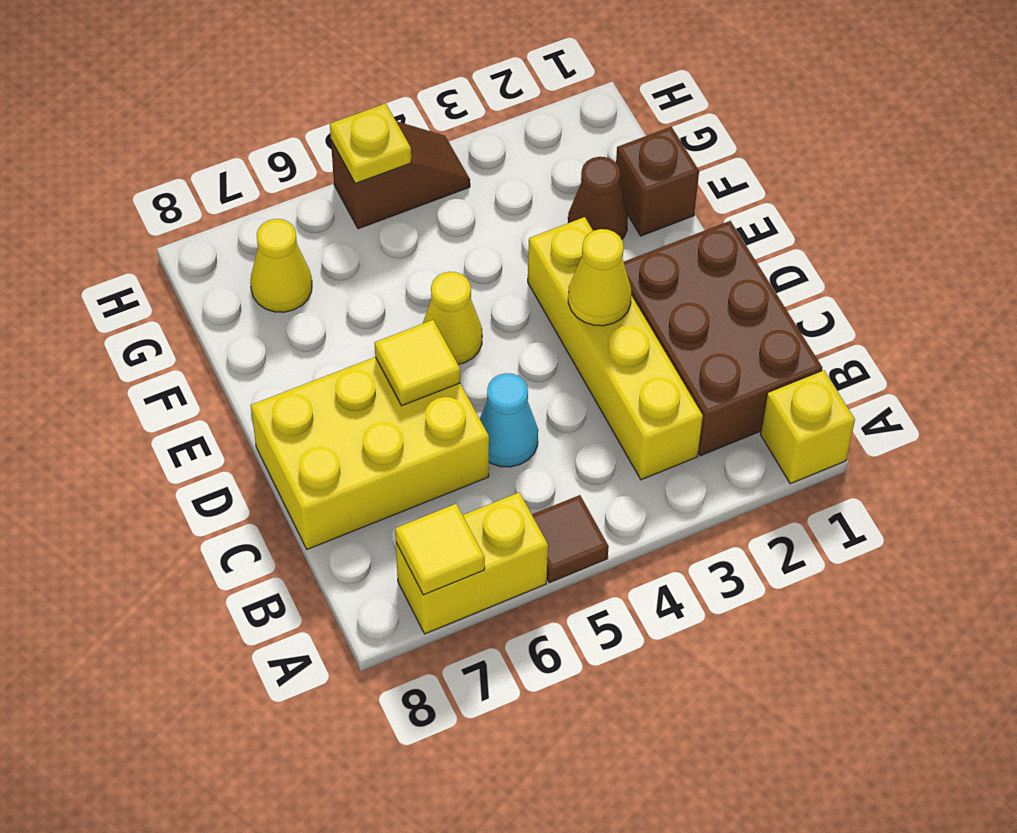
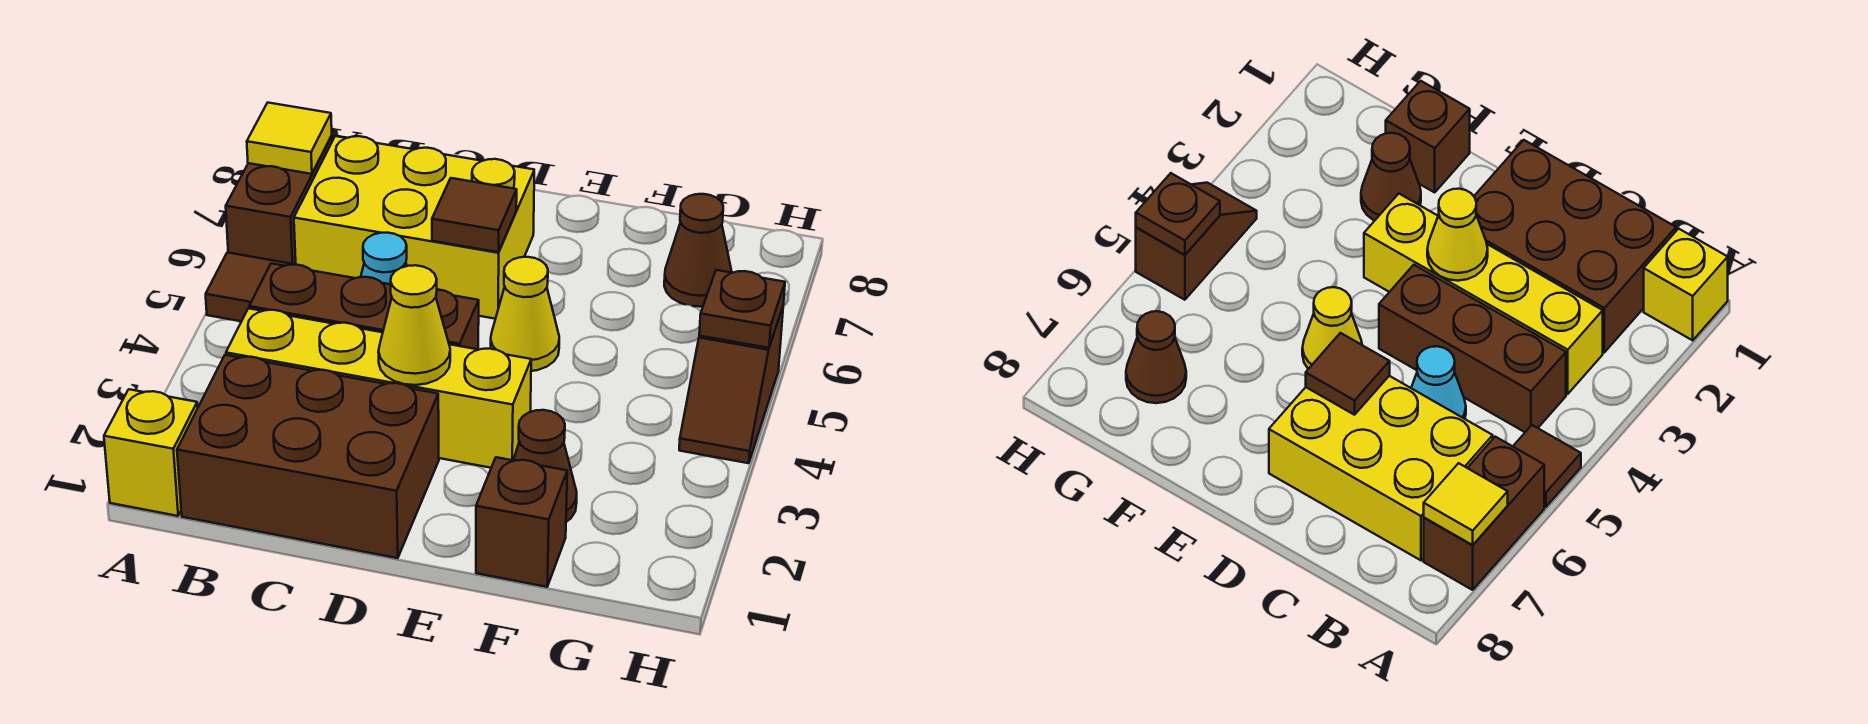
yellow 1x2 brick [396,492,548,634] -> brown 1x2 brick [226,136,332,265]
none -> brown 1x3 brick [249,263,479,349]
yellow 2x3 brick [251,357,489,549] -> yellow 2x3 brick turned to [294,136,534,319]
yellow 1x1 tile [375,320,460,406] -> brown 1x1 tile [432,178,517,252]
yellow 1x1 cone [250,219,312,312] -> brown 1x1 cone [664,194,732,307]
yellow 1x1 plate [330,104,411,183] -> brown 1x1 plate [699,270,785,348]

